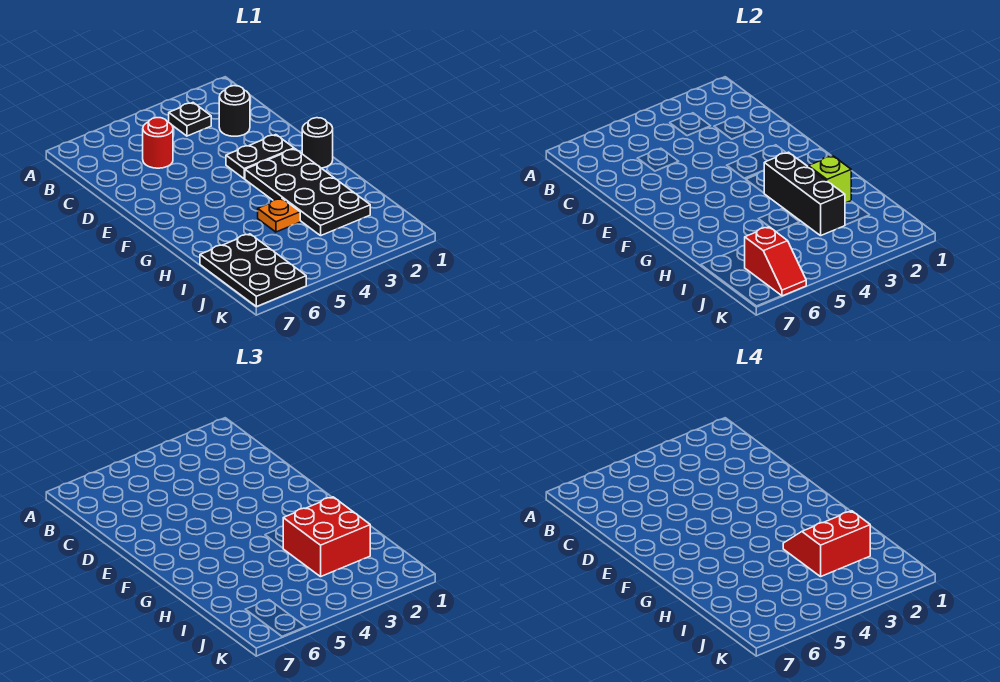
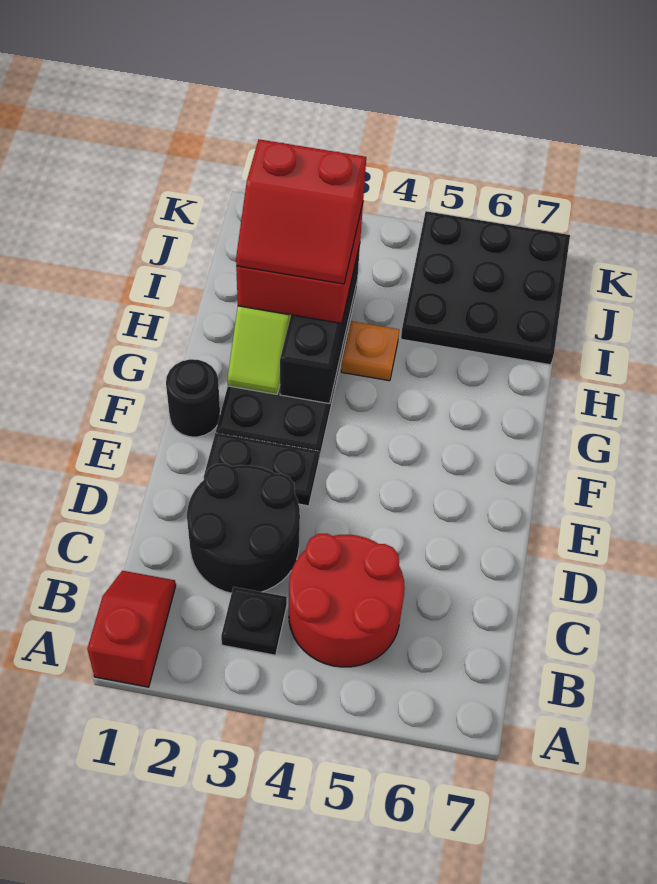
black 1x1 round brick [219,86,250,136] -> black 2x2 round brick [187,464,300,593]
red 1x1 round brick [143,118,173,168] -> red 2x2 round brick [289,533,405,667]
black 2x3 plate [200,234,306,307] -> black 3x3 plate [401,211,570,365]
red 1x2 slope [745,227,806,296] -> red 1x2 slope moved to [87,571,176,687]

